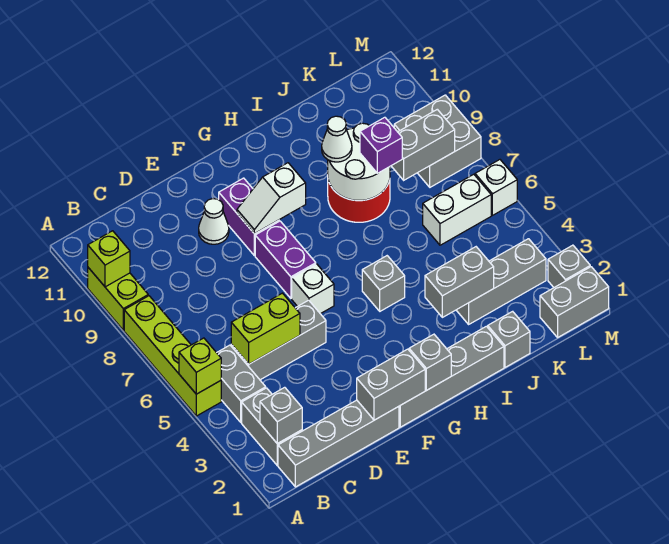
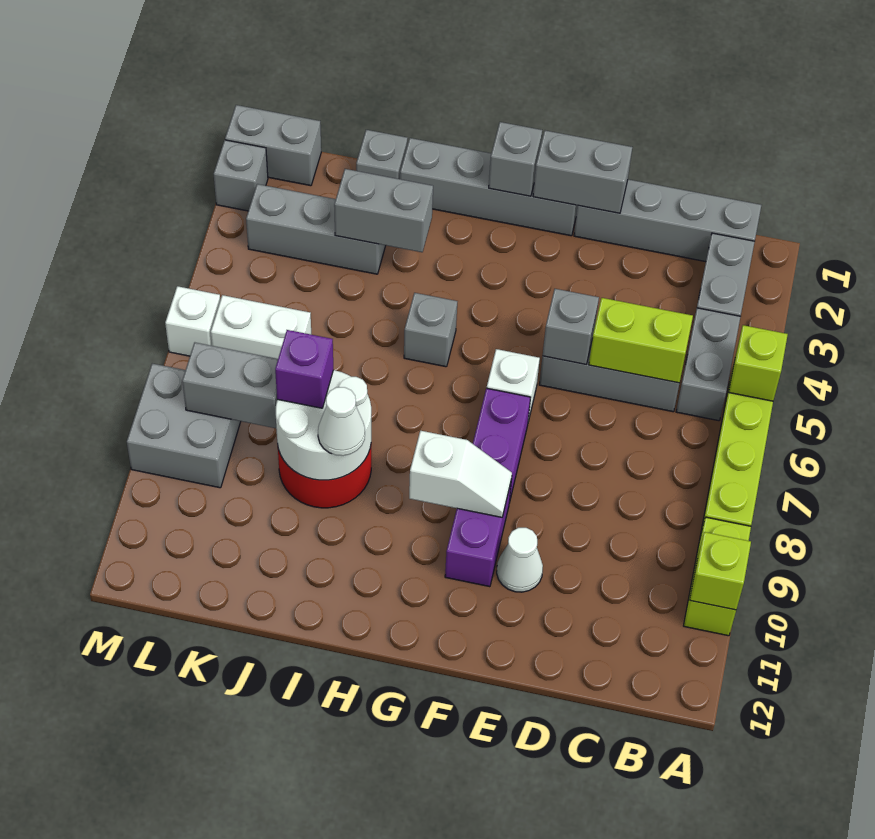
grey 1x1 brick [260,387,302,444] -> grey 1x1 brick moved to [543,289,599,364]

